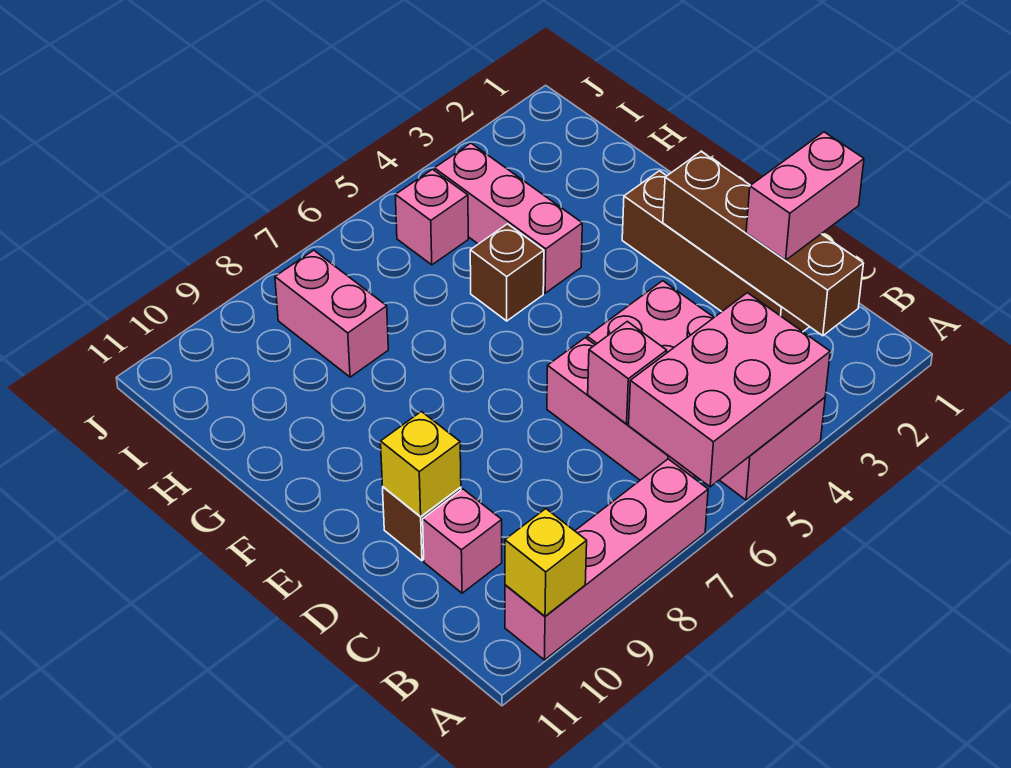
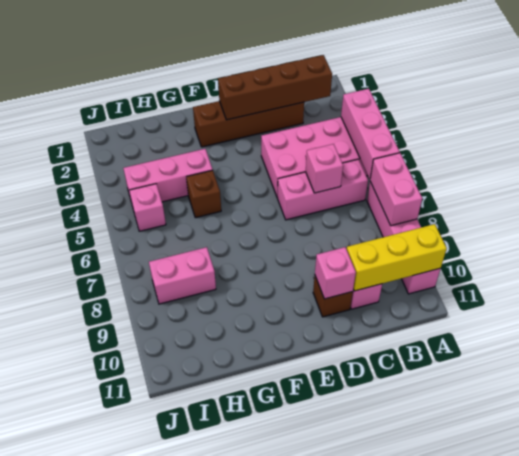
pink 2x3 brick [629,293,830,487] -> pink 1x3 brick [341,89,400,179]
yellow 1x1 brick [505,509,587,616] -> yellow 1x3 brick [347,224,447,291]
pink 1x2 brick [746,132,864,260] -> pink 1x2 brick moved to [370,153,422,226]
yellow 1x1 brick [381,412,461,516] -> pink 1x1 brick [315,247,356,299]

